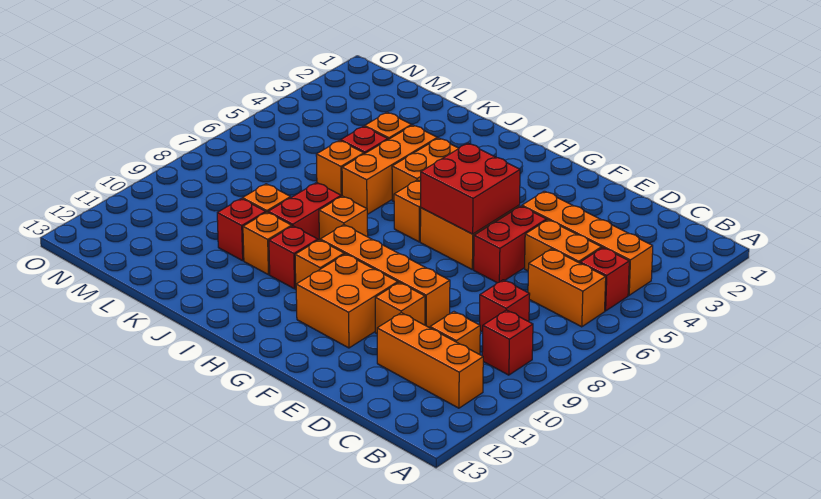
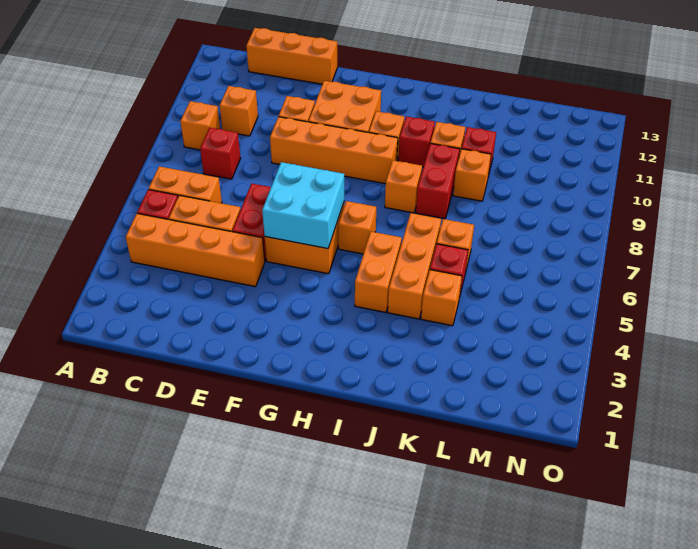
red 1x1 brick [482,310,533,375] -> orange 1x1 brick [180,101,220,150]
orange 1x3 brick [377,313,483,408] -> orange 1x3 brick moved to [246,28,338,84]
red 2x2 brick [421,143,520,234] -> cyan 2x2 brick [262,162,344,249]

